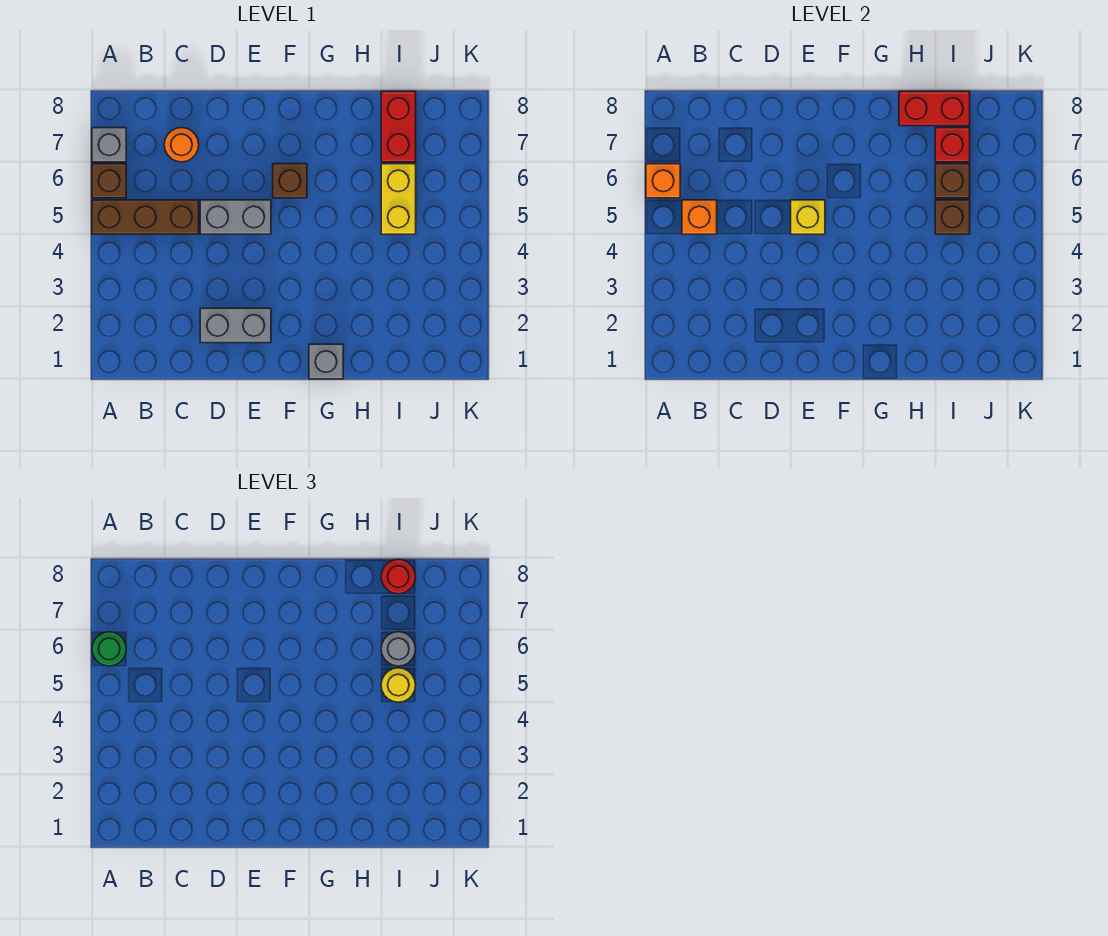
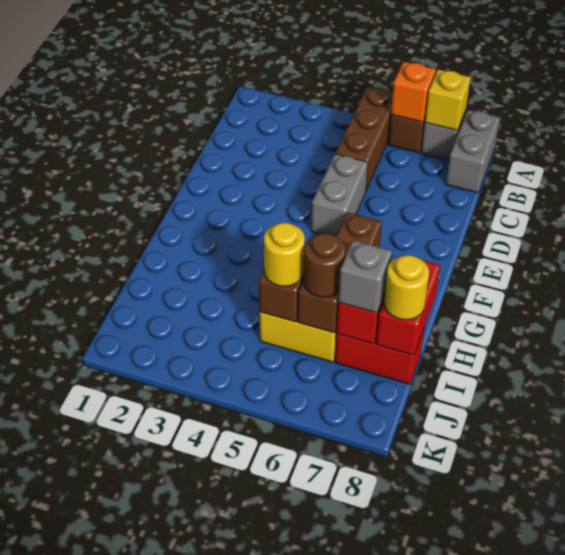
green 1x1 round brick [92,632,126,666] -> none
orange 1x1 brick [682,200,717,234] -> none
orange 1x1 round brick [164,128,199,162] -> none
grey 1x2 brick [200,308,271,343] -> grey 1x2 brick moved to [446,110,500,193]
yellow 1x1 brick [791,200,825,234] -> yellow 1x1 brick moved to [425,70,471,130]
grey 1x1 brick [309,344,343,379] -> grey 1x1 brick moved to [339,240,392,313]
grey 1x1 round brick [381,632,416,666] -> brown 1x1 round brick [304,233,346,297]
red 1x1 round brick [381,559,416,594] -> yellow 1x1 round brick [384,255,429,320]

